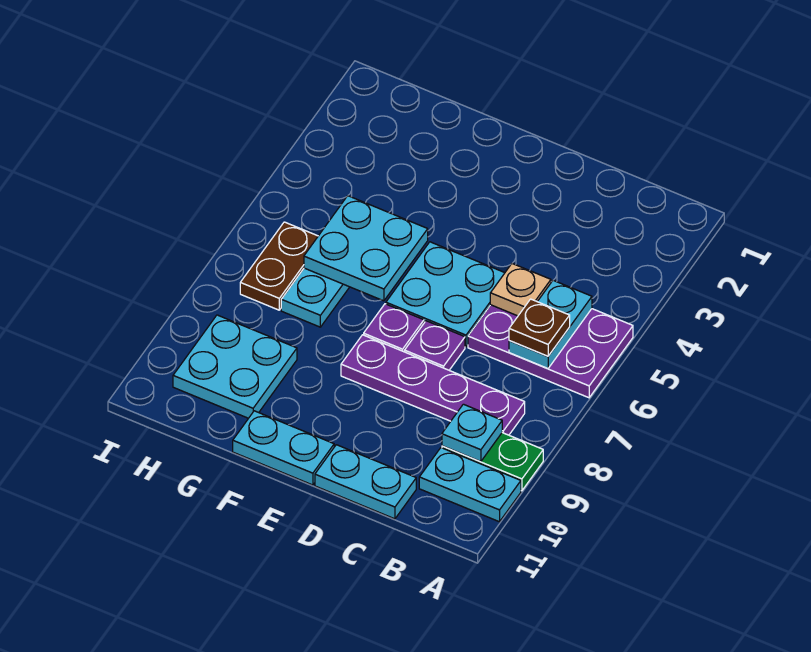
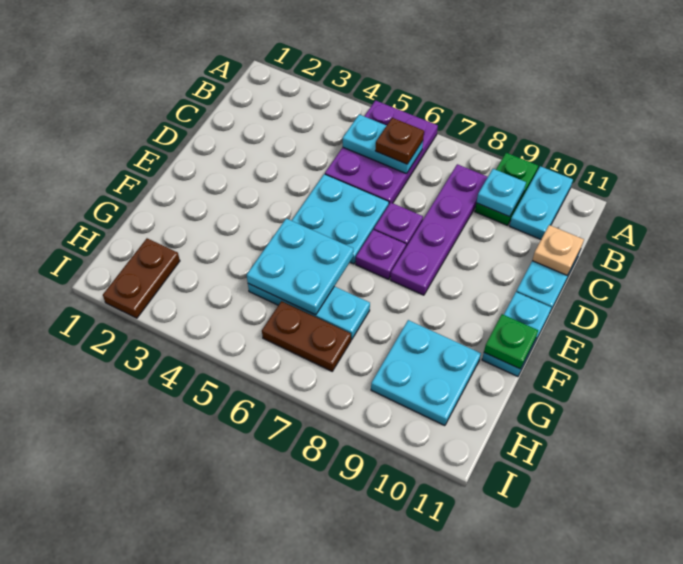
tan 1x1 plate [490,264,551,316] -> tan 1x1 plate moved to [532,225,584,275]
none -> green 1x1 plate [484,314,538,369]
none -> brown 1x2 plate [103,238,180,318]

